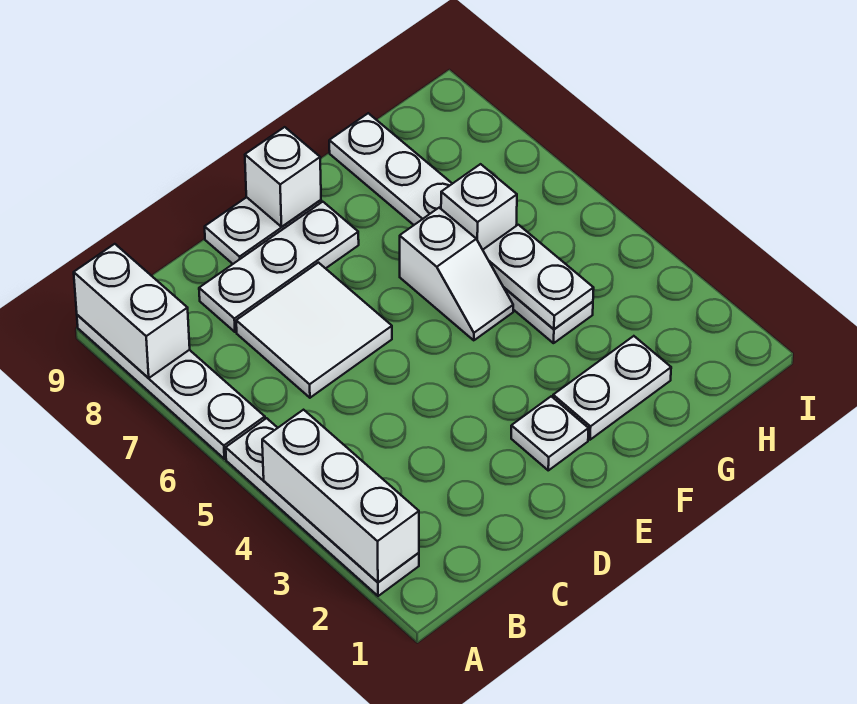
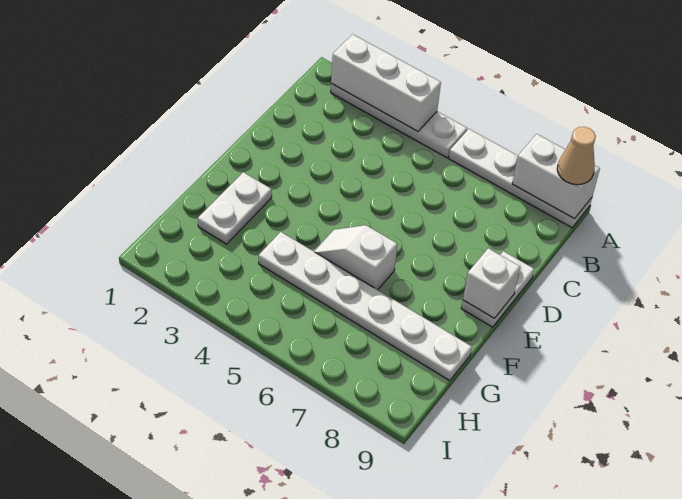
none -> tan 1x1 cone [557,127,596,185]
white 2x2 tile [236,263,392,398] -> none
white 1x3 plate [199,202,359,332] -> none
white 1x1 plate [511,396,589,470] -> none
white 1x2 plate [483,225,594,329] -> none
white 1x1 brick [441,164,517,250] -> none

